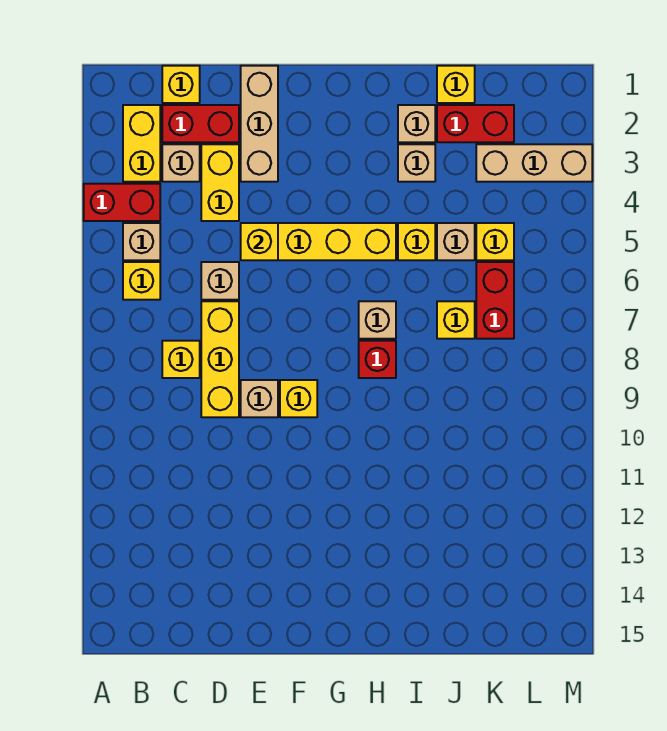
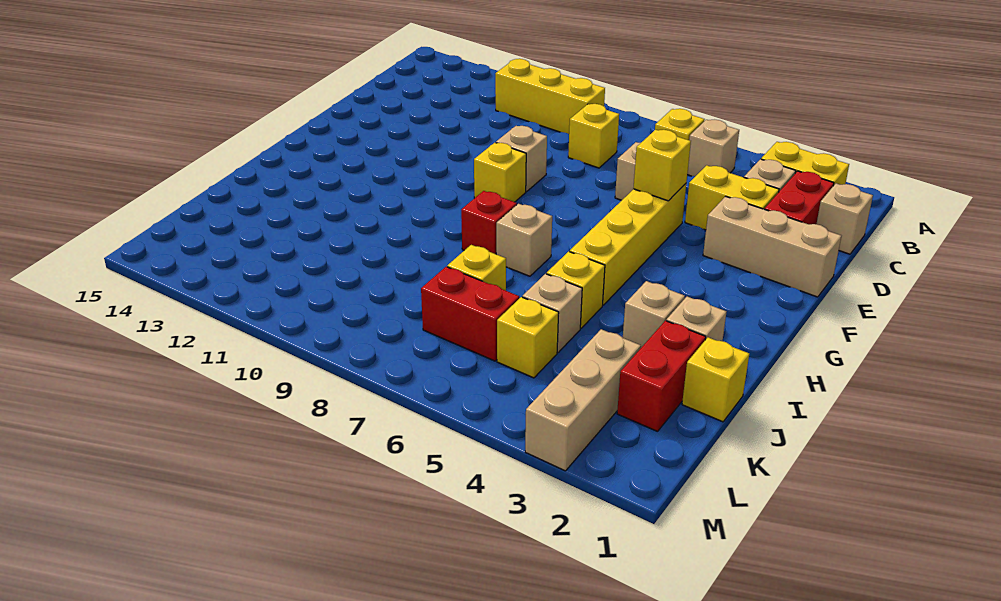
red 1x2 brick [84,184,160,221] -> none
yellow 1x1 brick [162,66,200,103] -> tan 1x1 brick [817,183,873,254]
yellow 1x3 brick [201,301,239,417] -> yellow 1x3 brick moved to [495,59,605,134]

